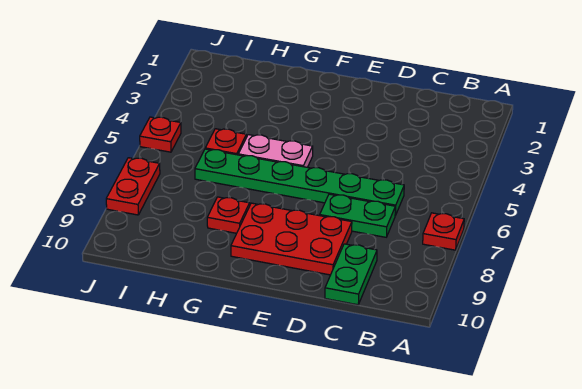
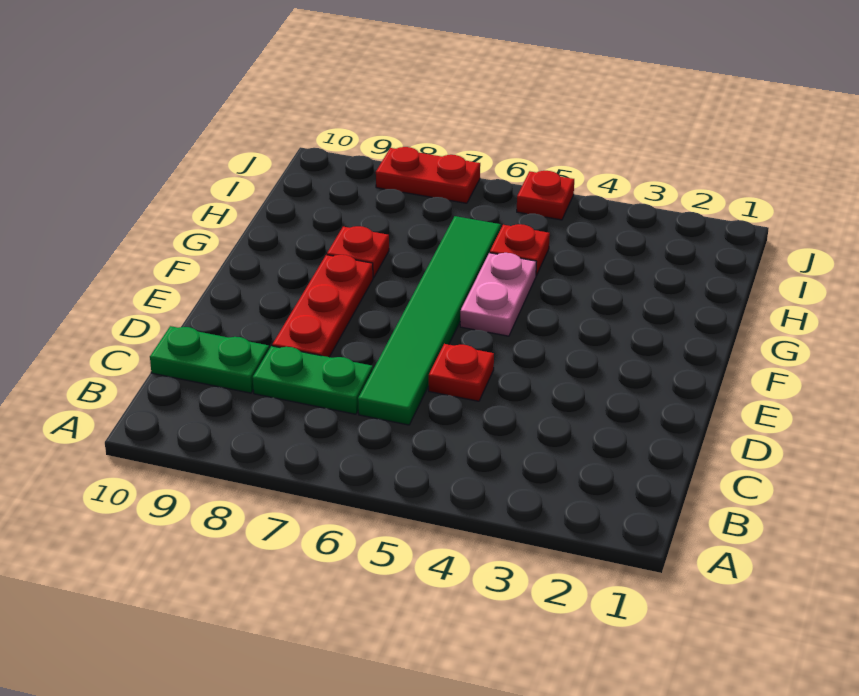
red 1x1 plate [423,213,464,250] -> red 1x1 plate moved to [429,344,494,401]
green 1x6 plate [195,149,404,216] -> green 1x6 tile [358,216,501,425]
green 1x2 plate [320,194,395,237] -> green 1x2 plate turned to [253,346,373,414]
red 2x3 plate [231,203,352,275] -> red 1x3 plate [272,255,373,357]

